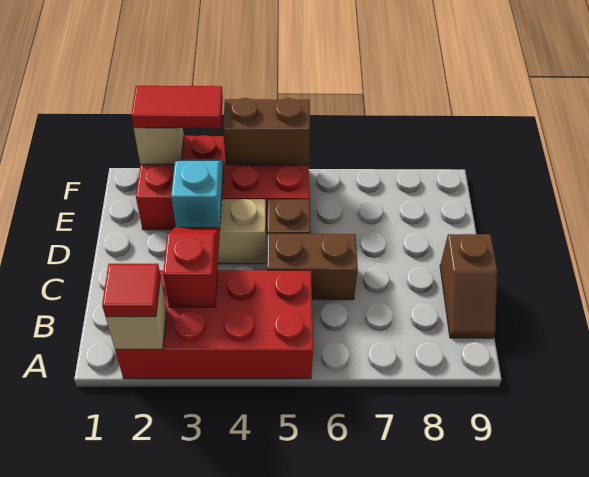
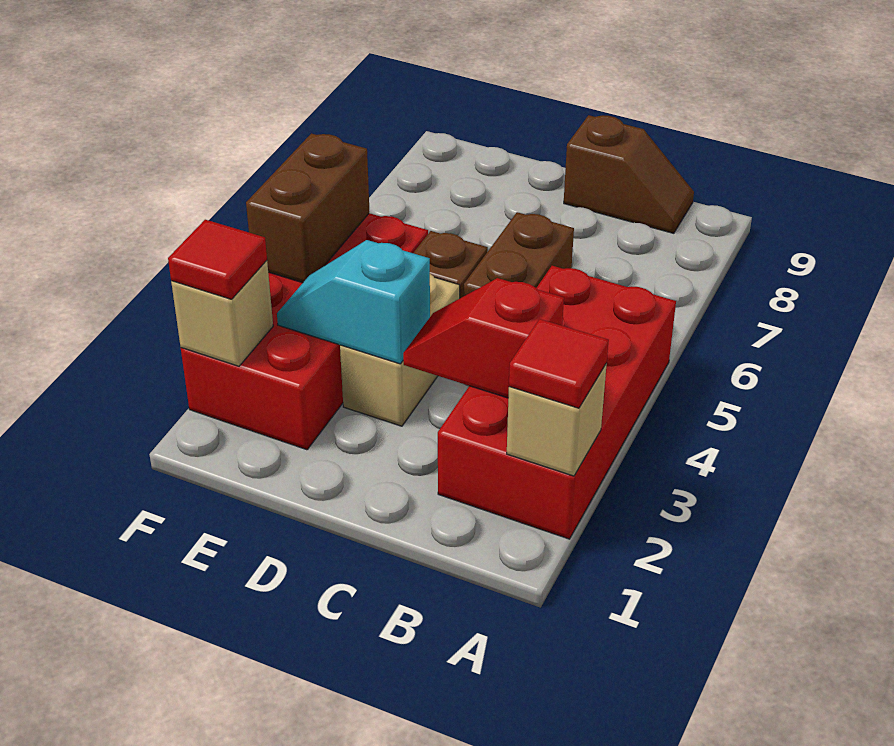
red 1x2 tile [131,86,223,128] -> red 1x1 tile [168,220,267,299]

